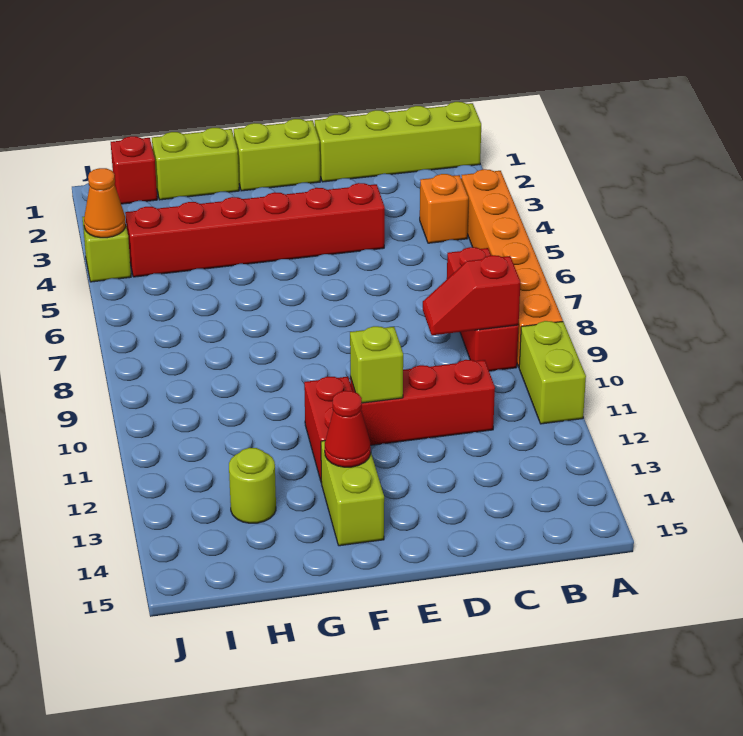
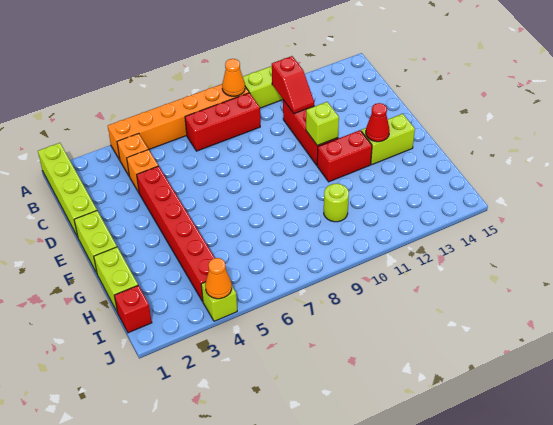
none -> orange 1x1 cone [222,59,245,96]
red 1x2 slope [423,255,520,335] -> red 1x2 slope moved to [272,56,314,114]
none -> orange 1x1 brick [127,150,158,192]
lime 1x1 round brick [229,448,276,523] -> lime 1x1 round brick moved to [324,183,349,222]

